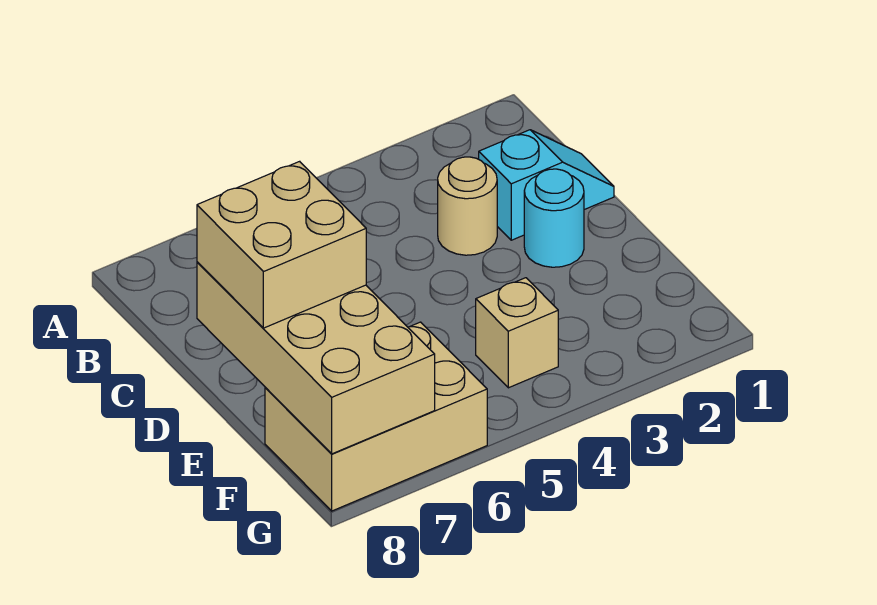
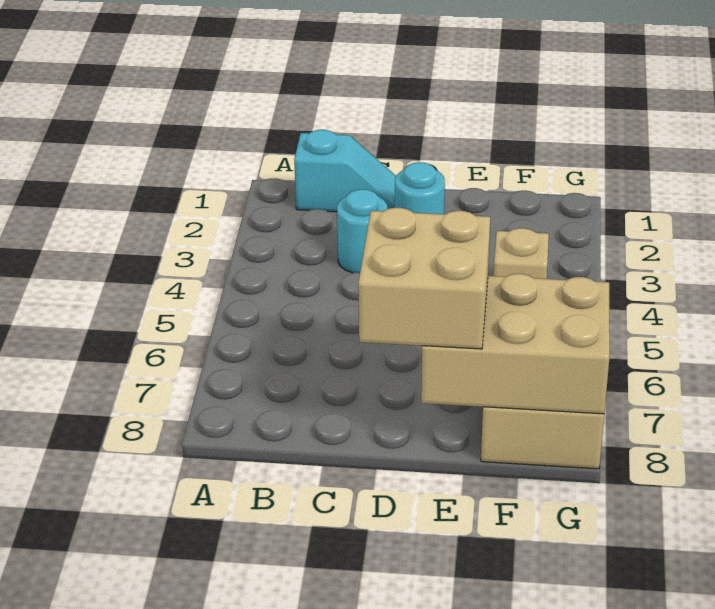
cyan 1x2 slope [479,130,614,240] -> cyan 1x2 slope turned to [294,130,396,212]
tan 1x1 round brick [438,157,497,255] -> cyan 1x1 round brick [337,189,388,273]
tan 2x4 brick [197,262,435,454] -> tan 2x3 brick [421,274,610,414]

